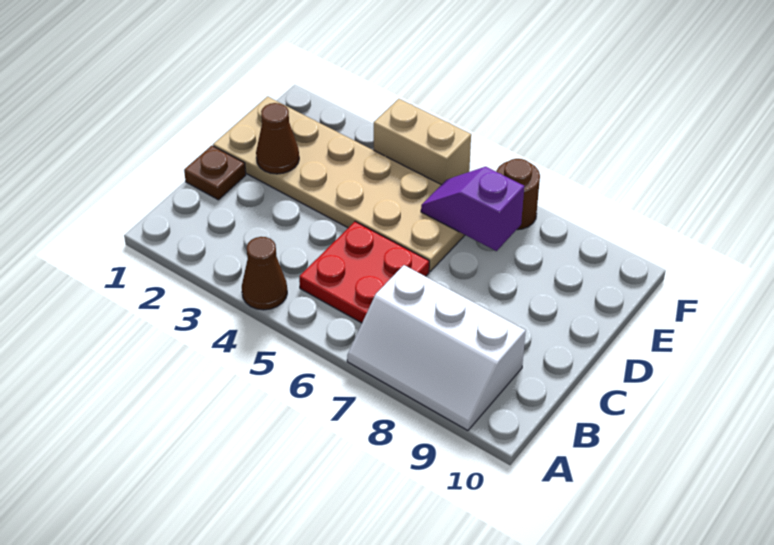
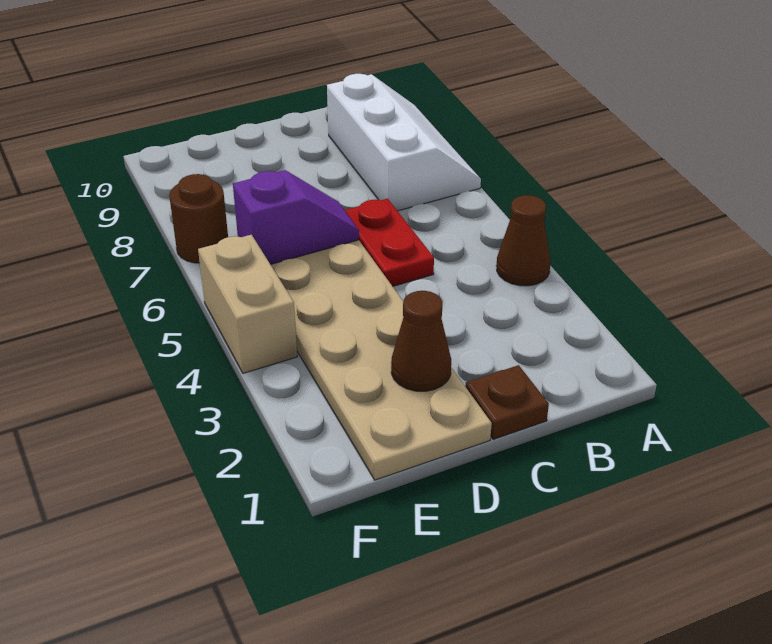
red 2x2 plate [299,222,429,323] -> red 1x2 plate [345,199,434,286]
purple 1x2 slope [421,167,524,251] -> purple 1x2 slope turned to [233,170,359,264]

